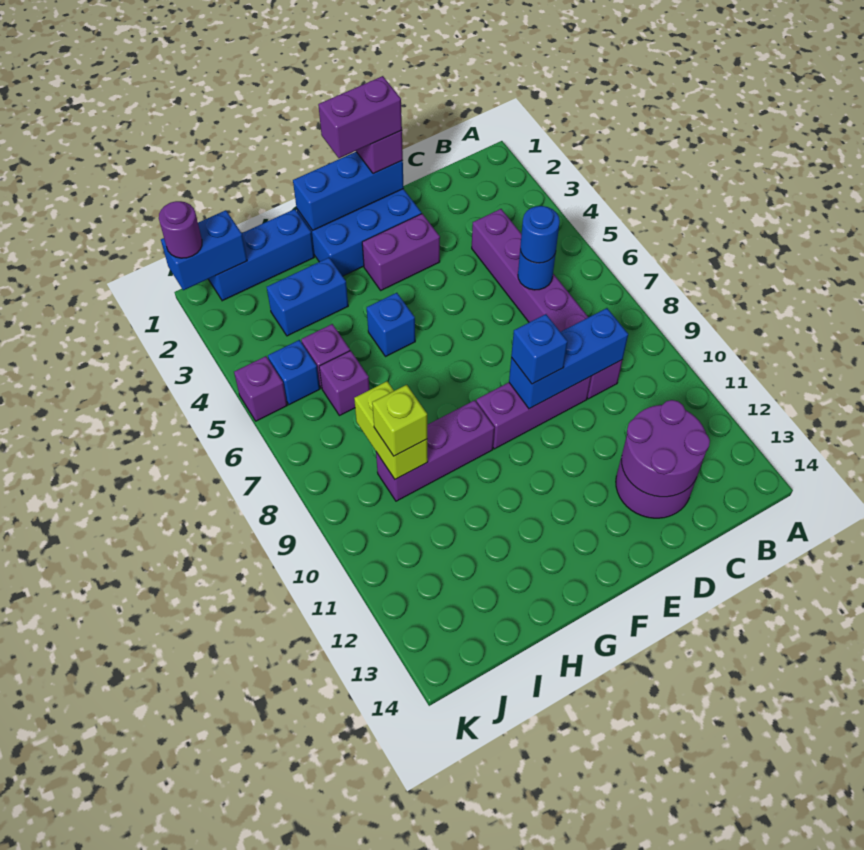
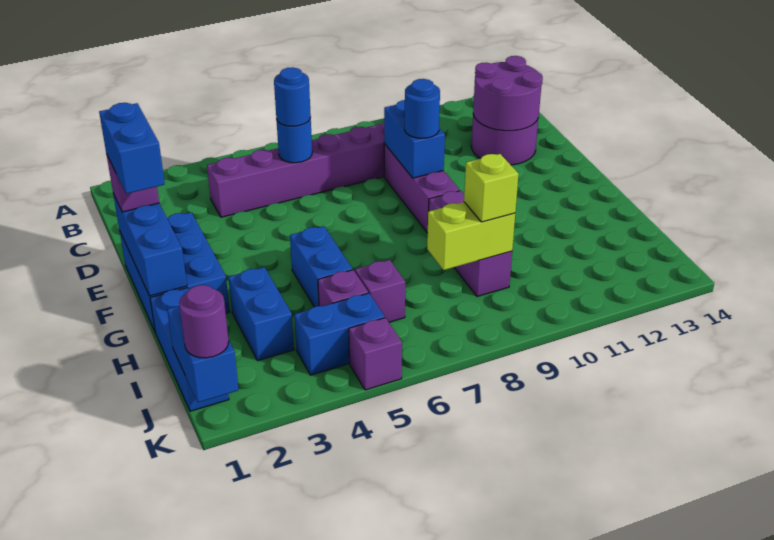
blue 1x3 brick [509,308,628,409] -> blue 1x2 brick [384,100,445,178]
purple 1x2 brick [318,76,402,158] -> blue 1x2 brick [99,103,165,194]
purple 1x2 brick [362,214,440,290] -> none
blue 1x1 brick [511,314,568,384] -> blue 1x1 round brick [405,79,440,138]
blue 1x1 brick [367,293,415,357] -> blue 1x2 brick [290,226,353,307]
blue 1x1 brick [268,340,320,405] -> blue 1x2 brick [294,293,385,375]

